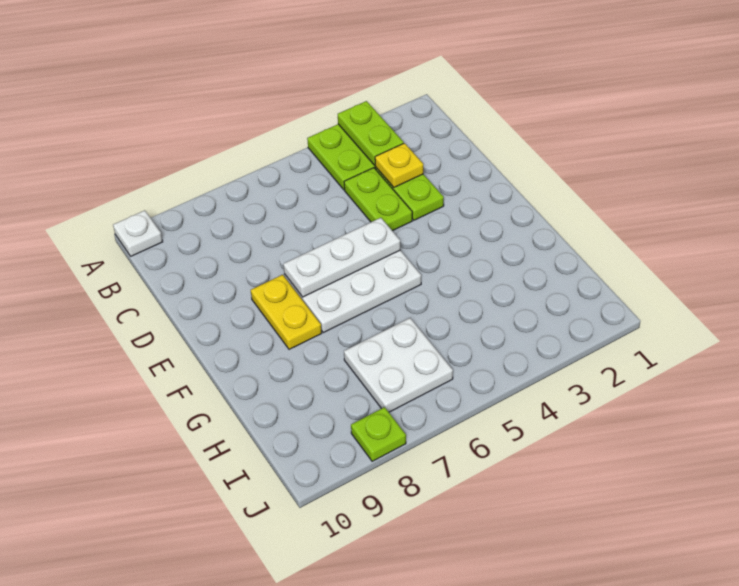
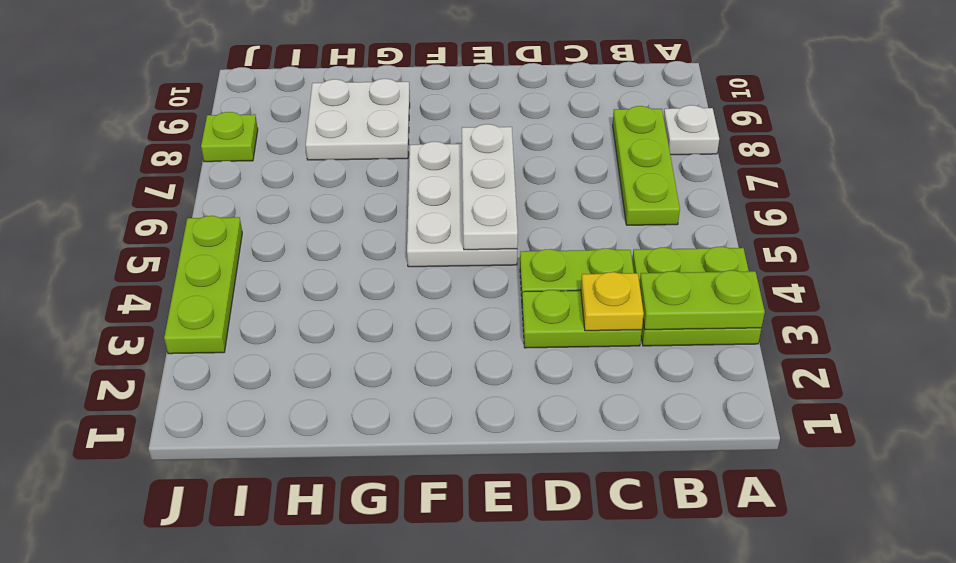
white 1x1 plate [113,210,163,256] -> white 1x1 plate moved to [664,105,719,155]
none -> lime 1x3 plate [613,106,680,225]
yellow 1x2 plate [251,275,322,349] -> none
white 2x2 plate [344,318,453,412] -> white 2x2 plate moved to [306,79,410,160]
none -> lime 1x3 plate [164,216,242,354]

